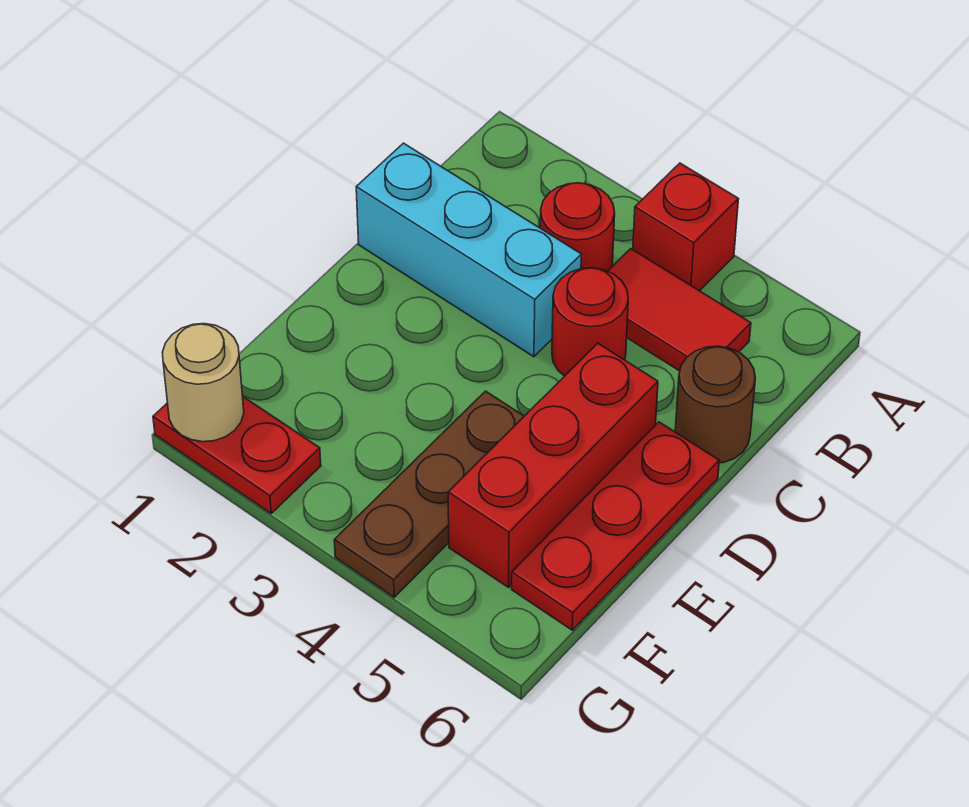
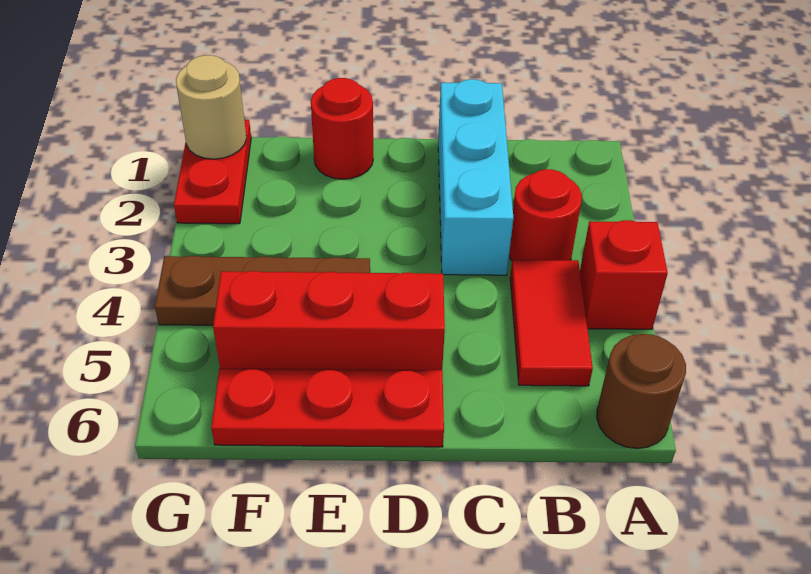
red 1x1 round brick [552,268,628,376] -> red 1x1 round brick moved to [311,78,373,179]
brown 1x1 round brick [675,346,755,463] -> brown 1x1 round brick moved to [597,334,686,449]

